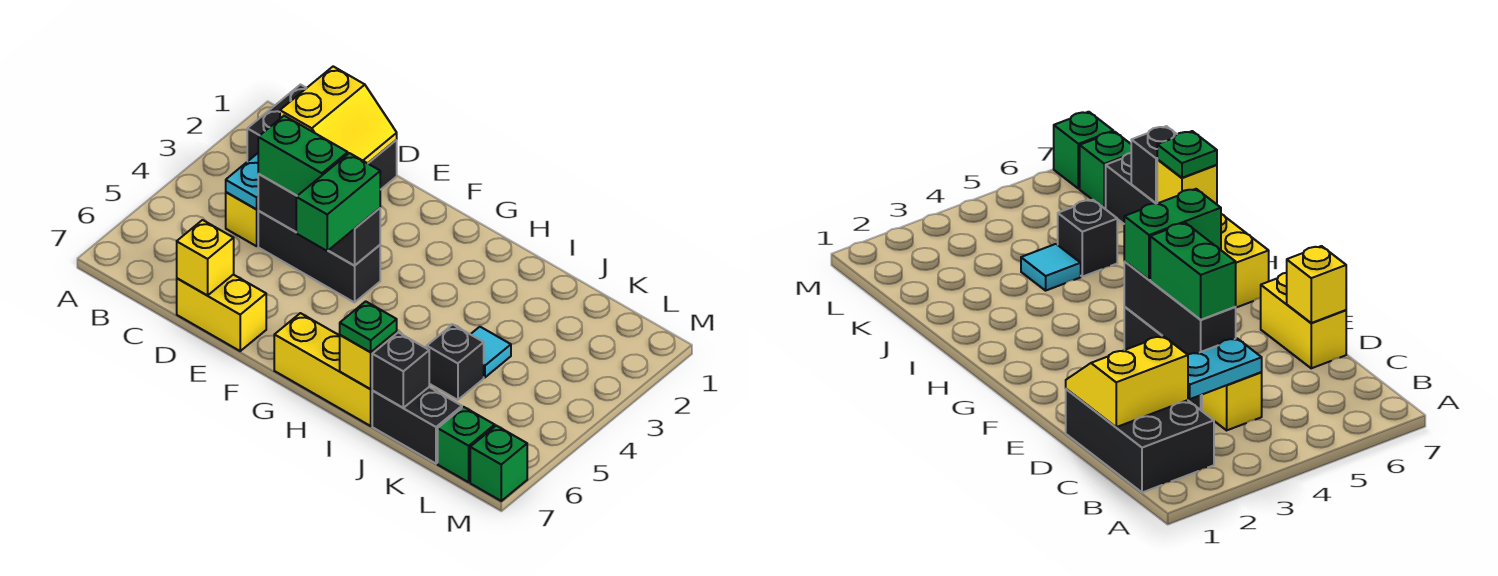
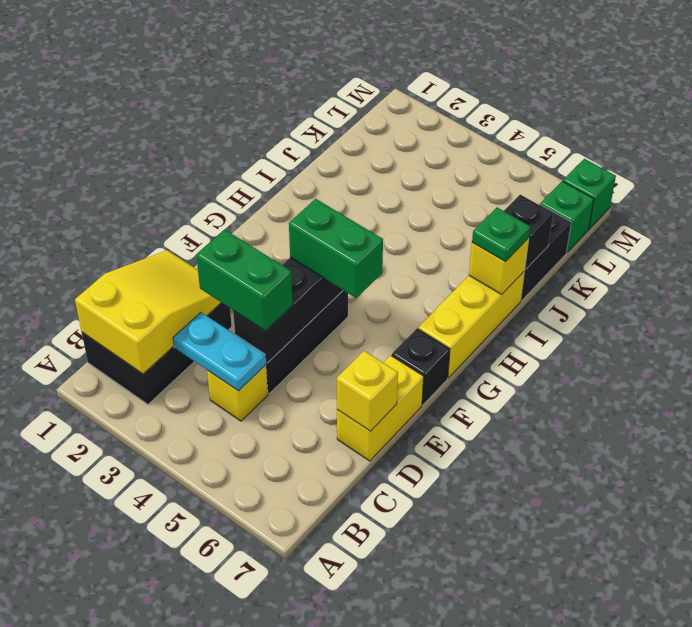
yellow 2x2 slope [280,66,397,163] -> yellow 2x3 slope [75,250,221,374]
green 1x2 brick [258,116,348,196] -> green 1x2 brick turned to [196,229,293,331]
cyan 1x1 tile [471,327,511,377] -> none
black 1x1 brick [427,324,484,400] -> black 1x1 brick moved to [392,329,450,405]

